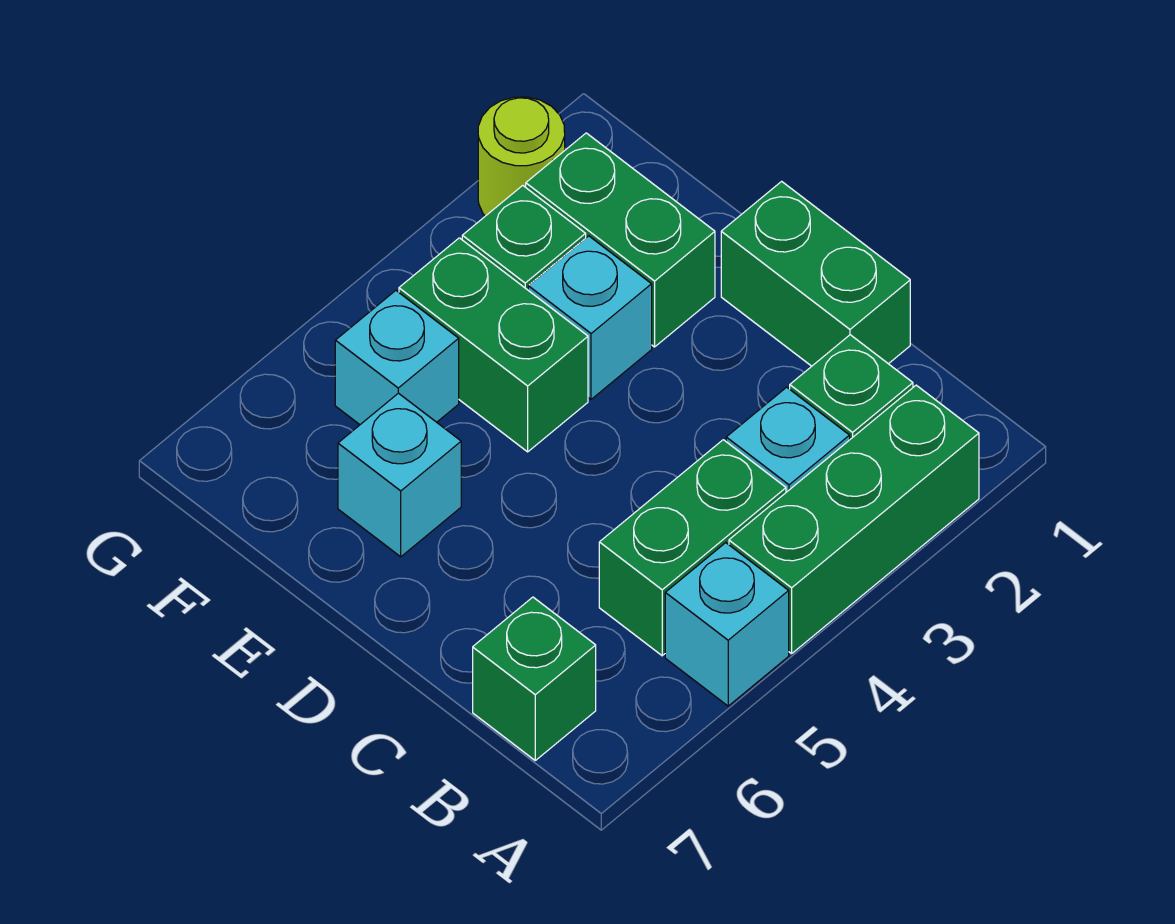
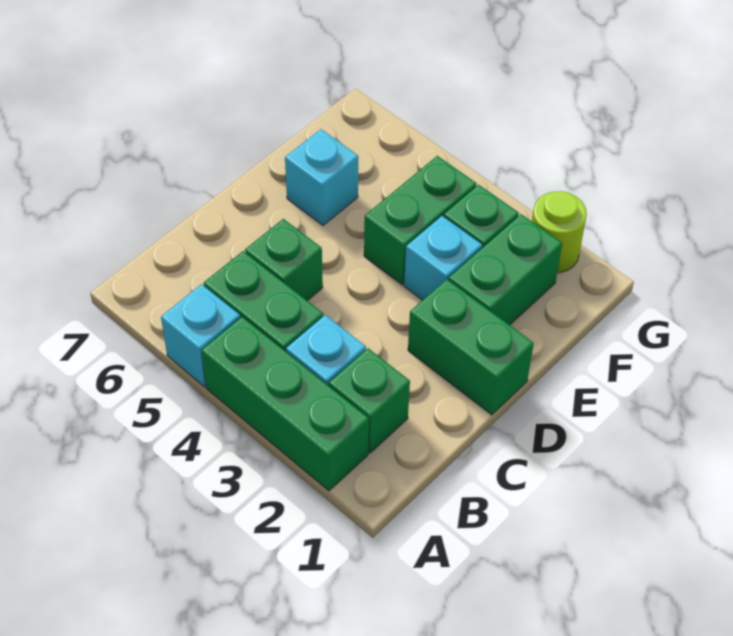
green 1x1 brick [473,597,596,760] -> green 1x1 brick moved to [245,219,323,301]
green 1x2 brick [721,181,910,366] -> green 1x2 brick turned to [408,279,534,415]
cyan 1x1 brick [335,291,459,425] -> none

